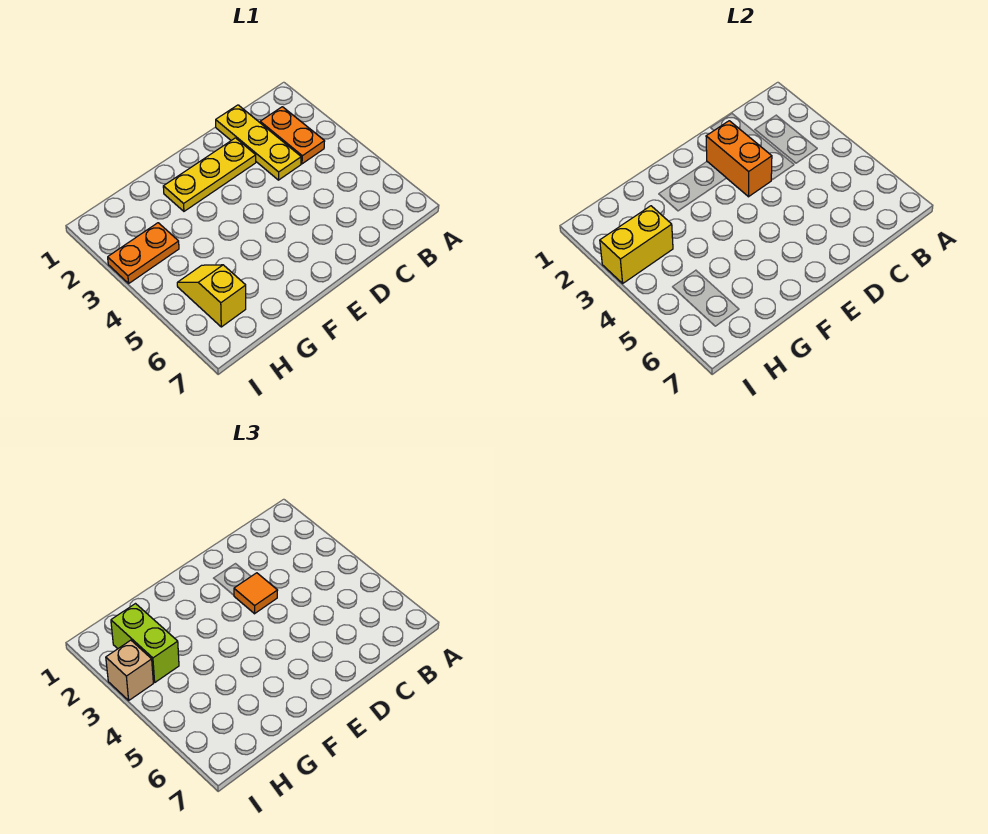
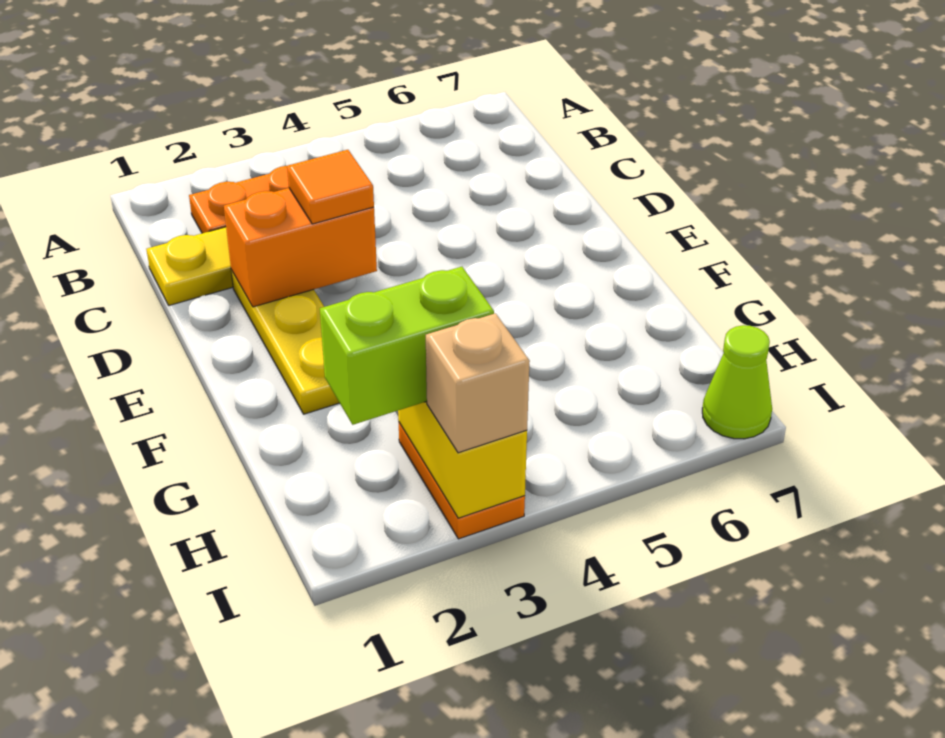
yellow 1x2 slope [177,265,246,327] -> none
none -> lime 1x1 cone [702,325,772,439]

